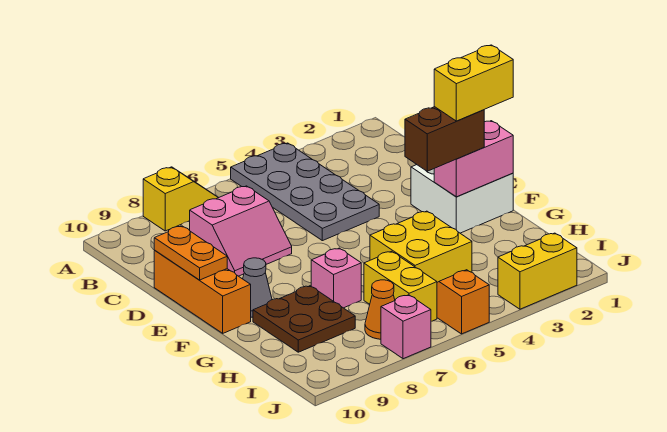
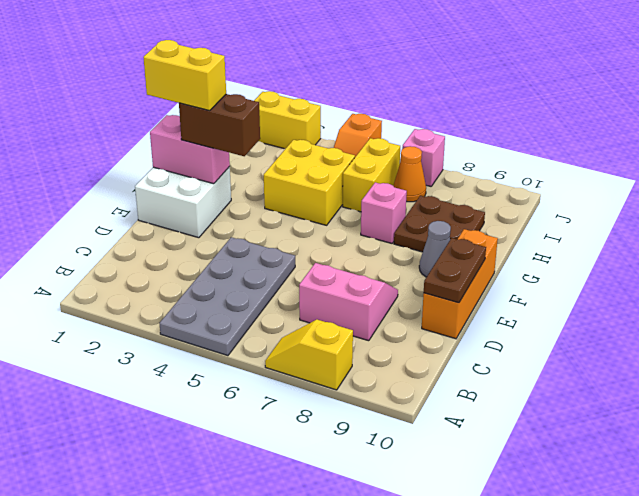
orange 1x2 plate [154,226,227,280] -> brown 1x2 plate [424,238,486,303]

